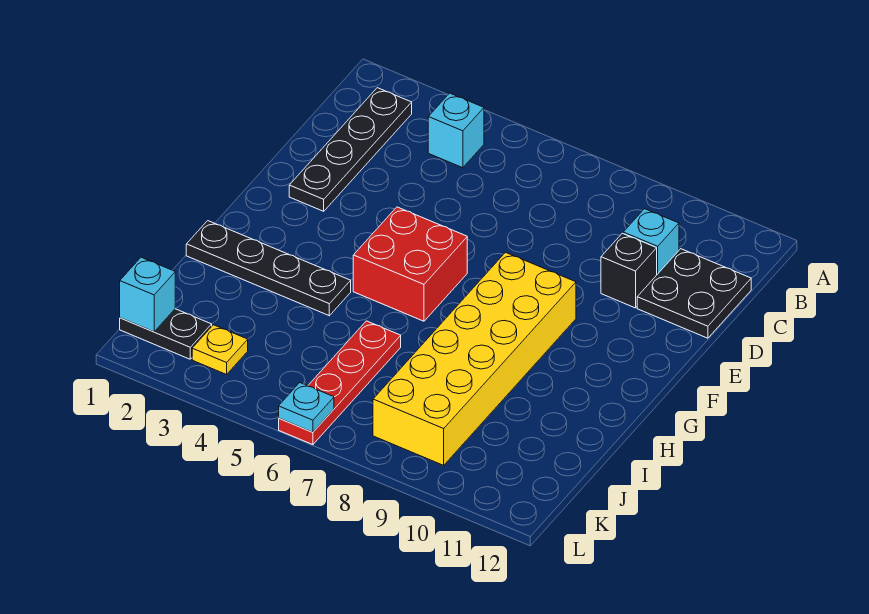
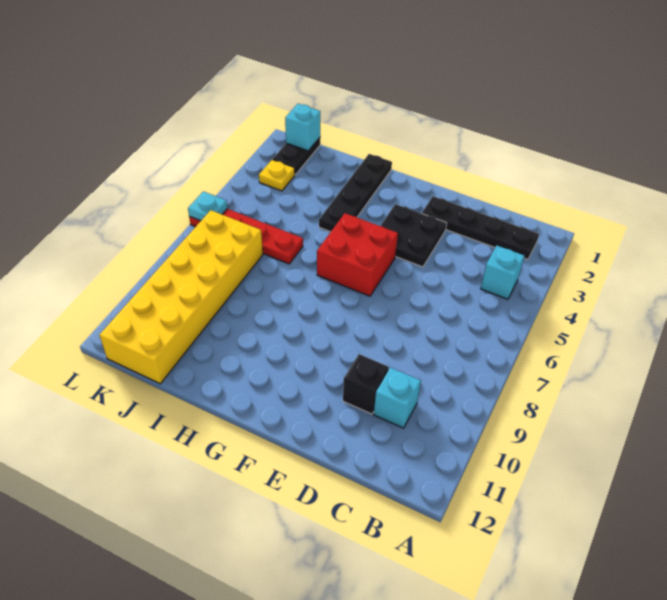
black 2x2 plate [637,249,751,338] -> black 2x2 plate moved to [380,204,447,267]
yellow 2x6 brick [373,252,576,465] -> yellow 2x6 brick turned to [99,210,263,384]

